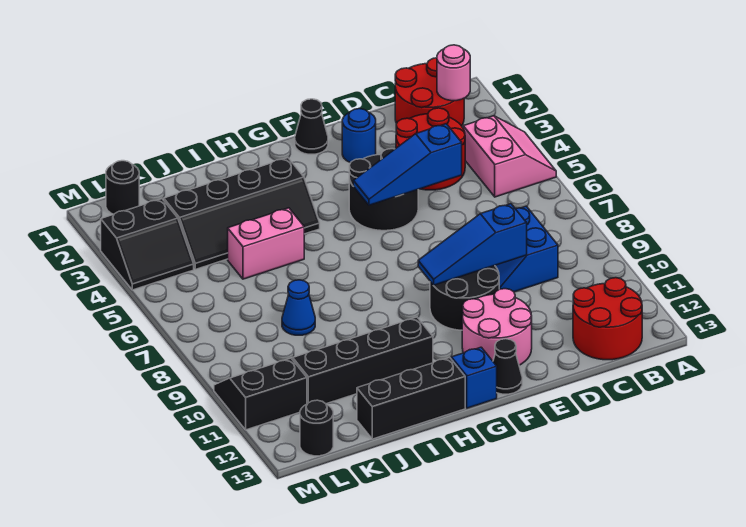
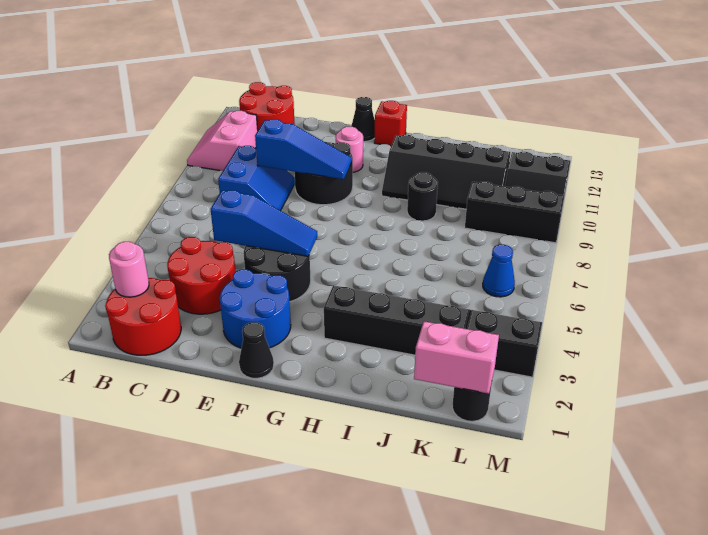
pink 2x2 slope [463,116,556,197] -> pink 2x2 slope moved to [187,111,258,171]
blue 1x1 round brick [342,109,376,163] -> blue 2x2 round brick [220,269,291,348]
pink 2x2 round brick [462,289,532,365] -> pink 1x1 round brick [336,127,363,172]
blue 1x1 brick [451,347,497,408] -> red 1x1 brick [374,101,407,146]
black 1x3 brick [357,358,465,439] -> black 1x3 brick moved to [465,182,564,243]
pink 1x2 brick [228,208,304,279] -> pink 1x2 brick moved to [414,321,499,394]
blue 1x1 cone [282,280,315,335] -> blue 1x1 cone moved to [483,245,515,297]
black 1x1 round brick [300,400,333,456] -> black 1x1 round brick moved to [407,172,438,221]

